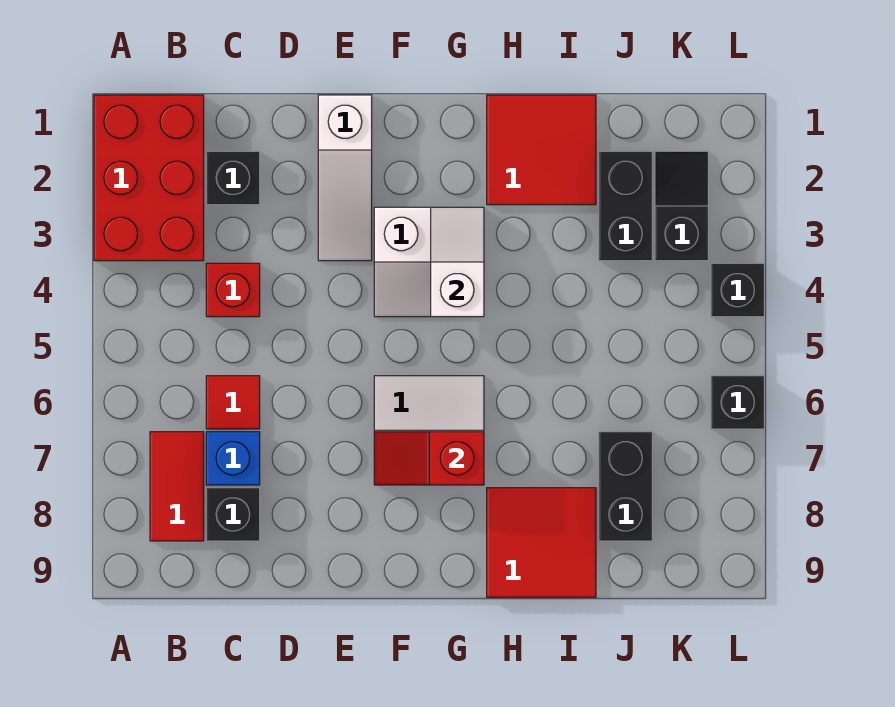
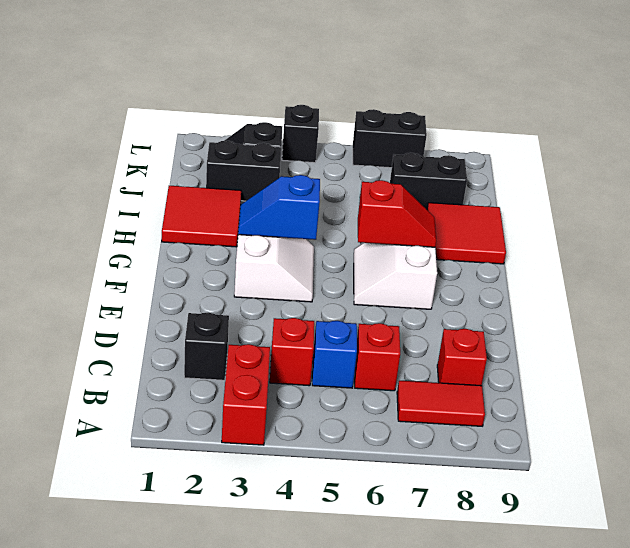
red 2x3 brick [94,95,204,261] -> red 1x2 brick [222,344,270,445]
red 1x1 tile [206,376,260,429] -> red 1x1 brick [355,323,400,391]
blue 1x1 brick [206,432,260,485] -> blue 1x1 brick moved to [312,321,357,388]
black 1x1 brick [206,488,260,541] -> red 1x1 brick [437,329,487,386]
white 1x3 slope [318,95,372,261] -> none
red 1x2 slope [374,432,484,485] -> red 1x2 slope turned to [358,180,436,247]
white 1x2 slope [431,207,484,317] -> blue 1x2 slope [238,175,320,240]
black 1x1 brick [711,376,764,429] -> black 1x2 brick [353,109,427,168]

